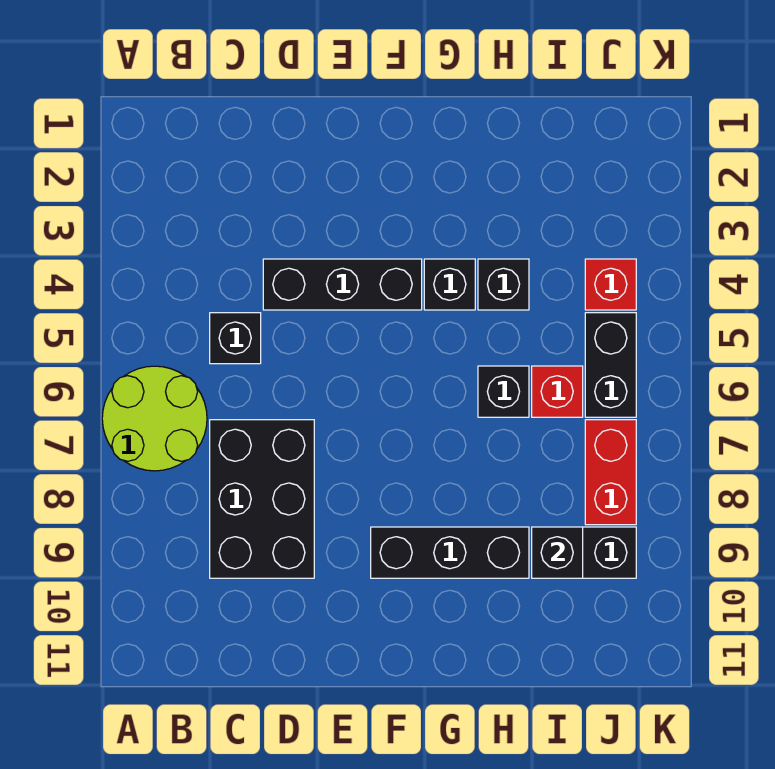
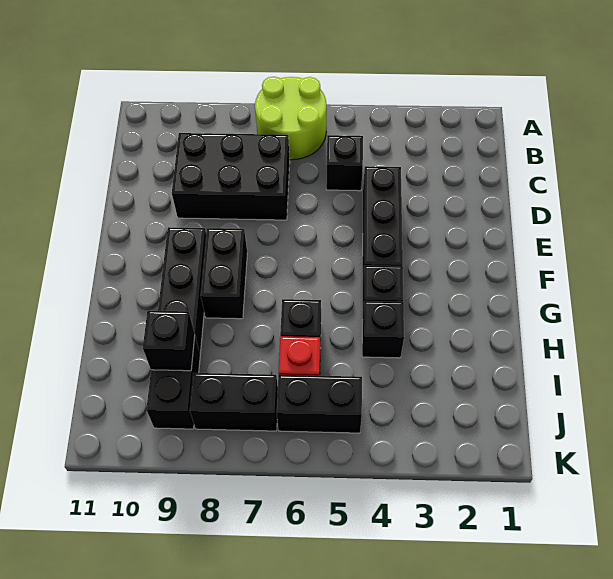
none -> black 1x2 brick [201,228,247,319]
red 1x1 brick [585,259,636,310] -> none
red 1x2 brick [585,420,636,525] -> black 1x2 brick [190,373,278,431]

